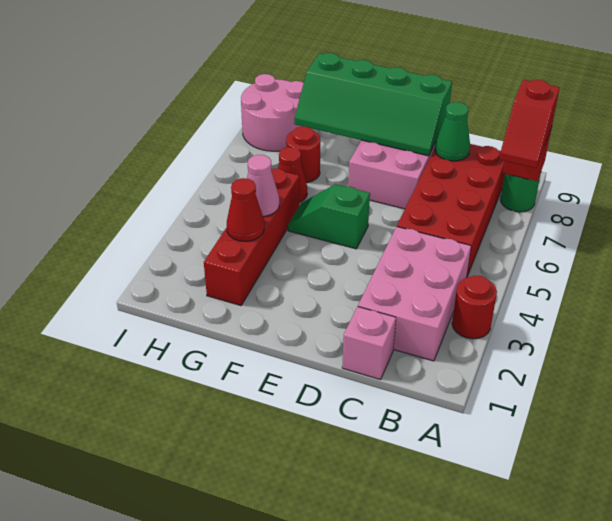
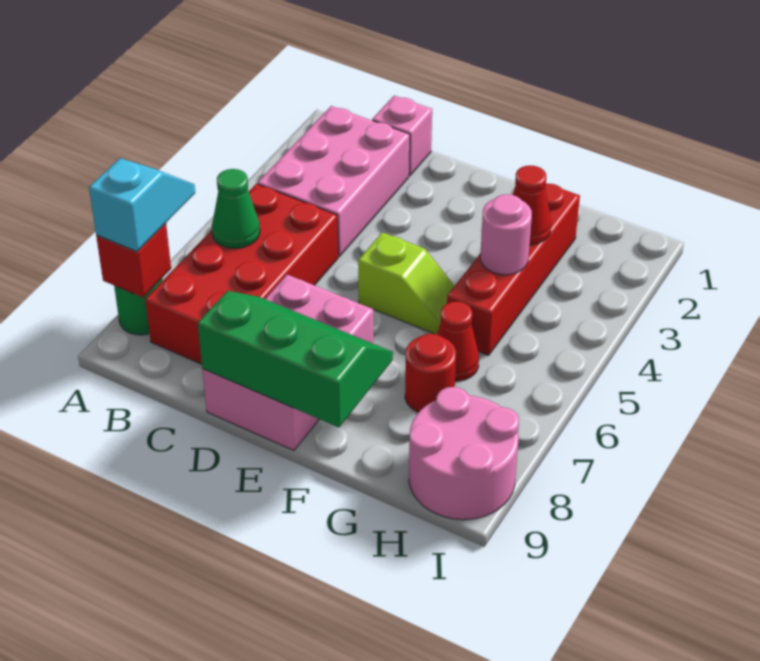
red 1x1 round brick [452,275,497,339] -> none
red 1x2 slope [499,80,560,168] -> cyan 1x2 slope [89,158,195,252]
green 1x1 cone [435,102,470,161] -> green 1x1 cone moved to [212,169,260,248]
green 2x4 slope [294,53,452,156] -> green 2x3 slope [198,291,393,427]
green 1x2 slope [288,184,370,249] -> lime 1x2 slope [358,232,454,334]
pink 1x1 cone [247,155,279,216] -> pink 1x1 round brick [480,194,532,275]

